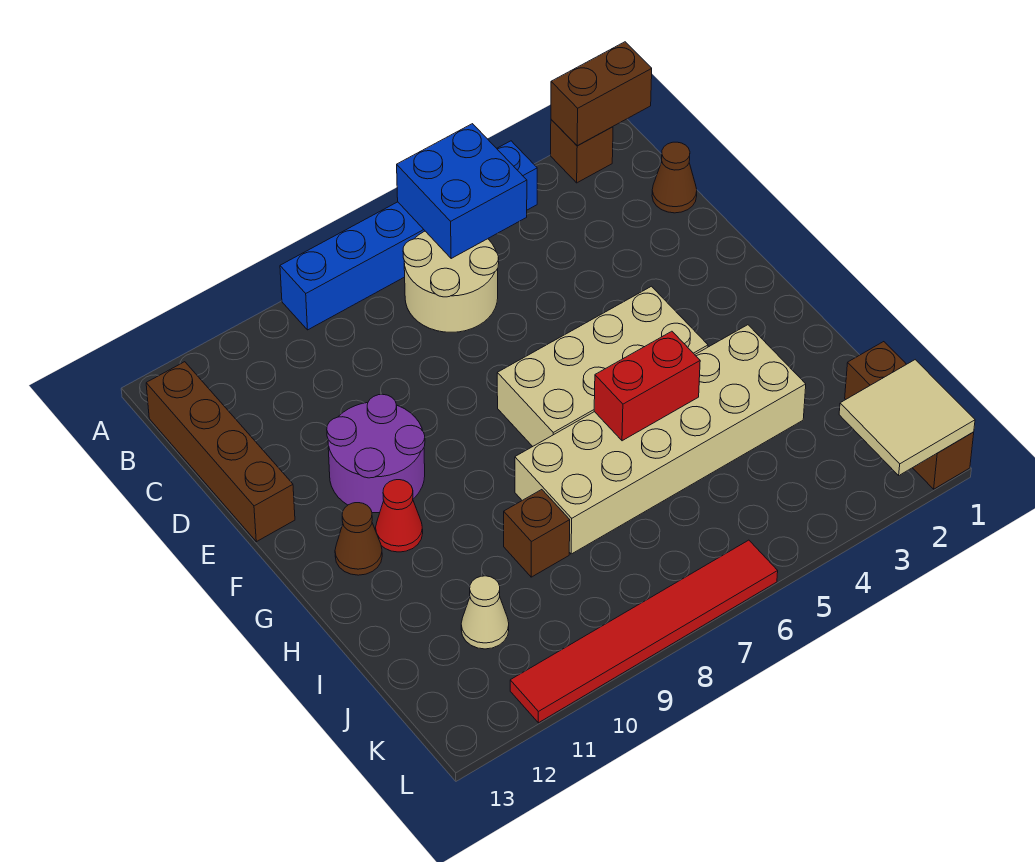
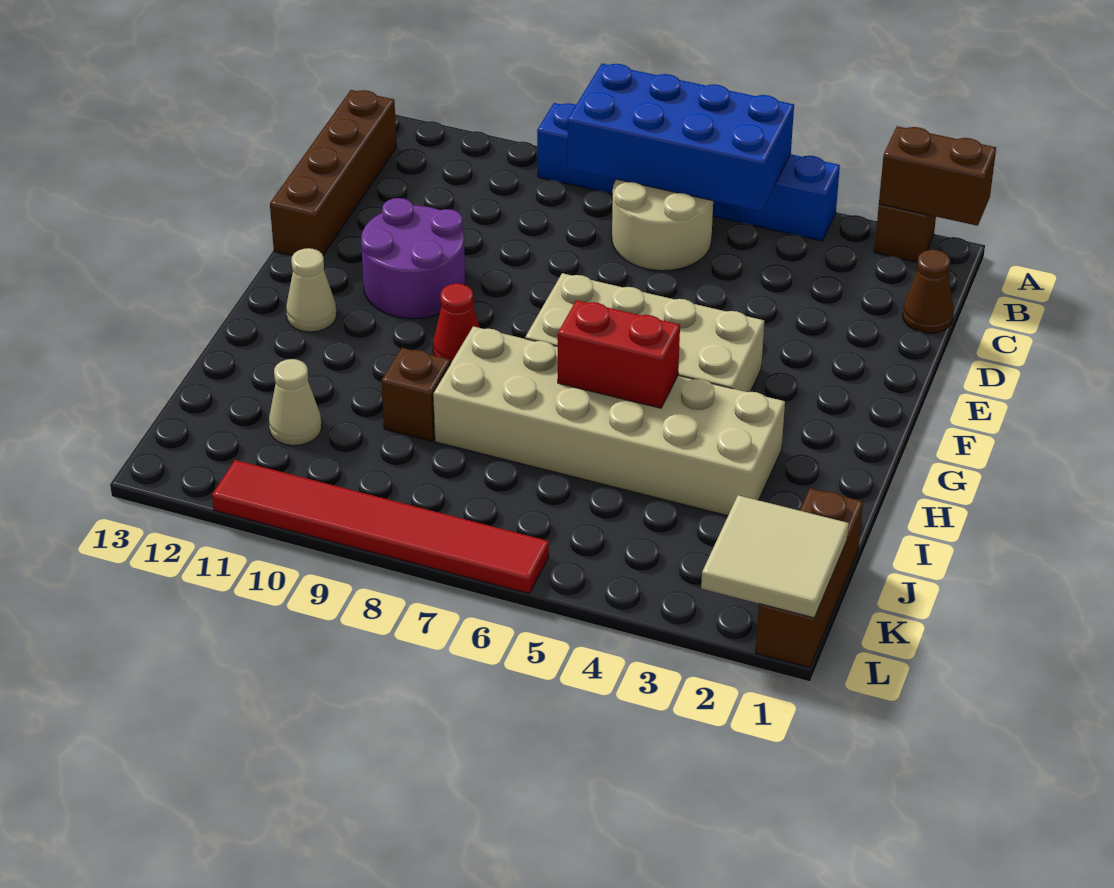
blue 2x2 brick [397,124,527,258] -> blue 2x4 brick [568,64,794,211]
red 1x1 cone [376,480,423,552] -> red 1x1 cone moved to [433,284,479,362]
brown 1x1 cone [335,503,382,575] -> tan 1x1 cone [286,248,337,332]

